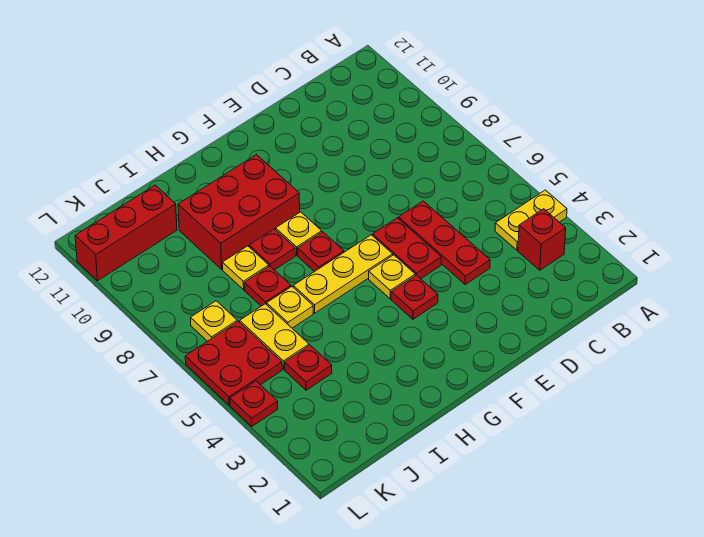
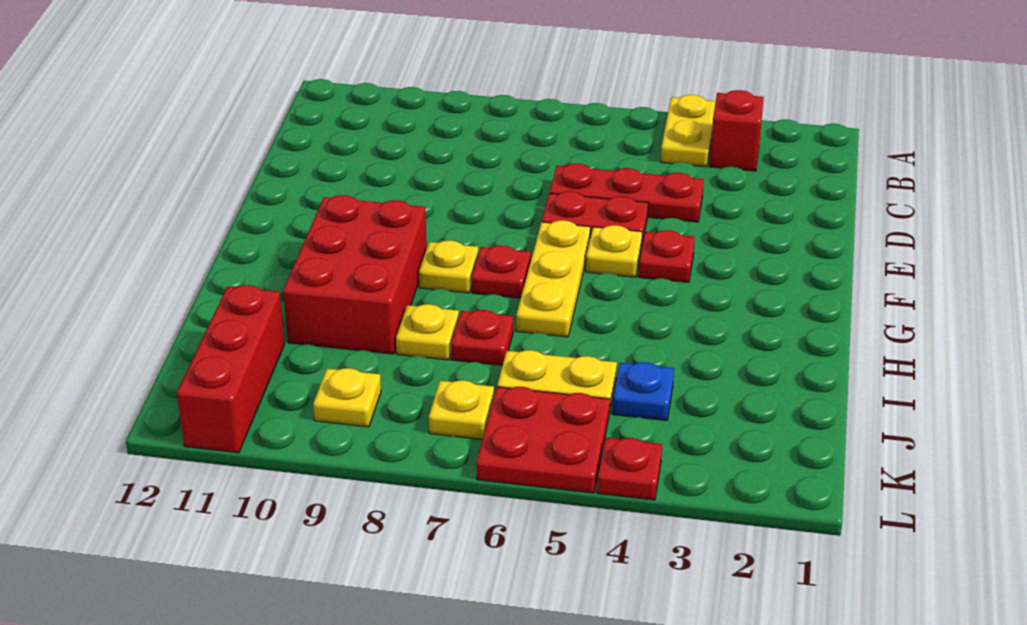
red 1x1 plate [249,229,295,270] -> none
yellow 1x1 plate [267,287,313,328] -> yellow 1x1 plate moved to [313,368,381,427]
red 1x1 plate [285,345,332,390] -> blue 1x1 plate [612,362,674,420]

